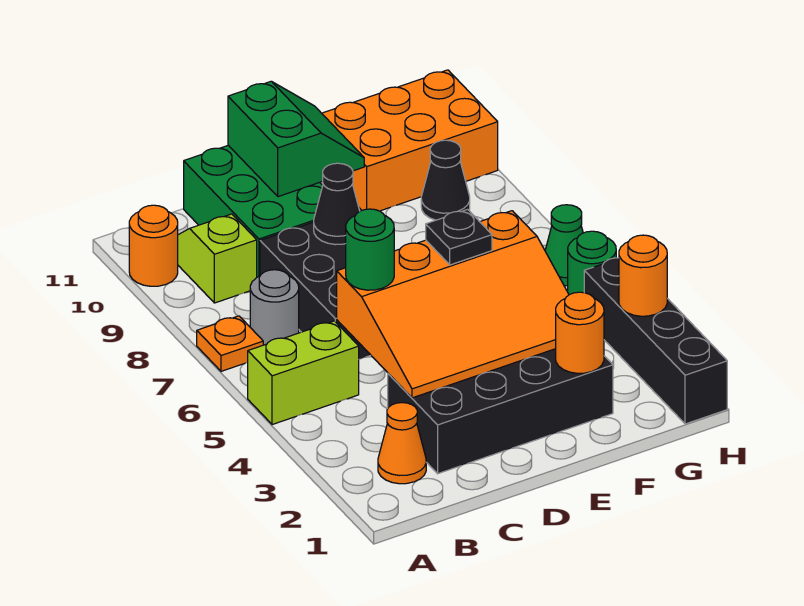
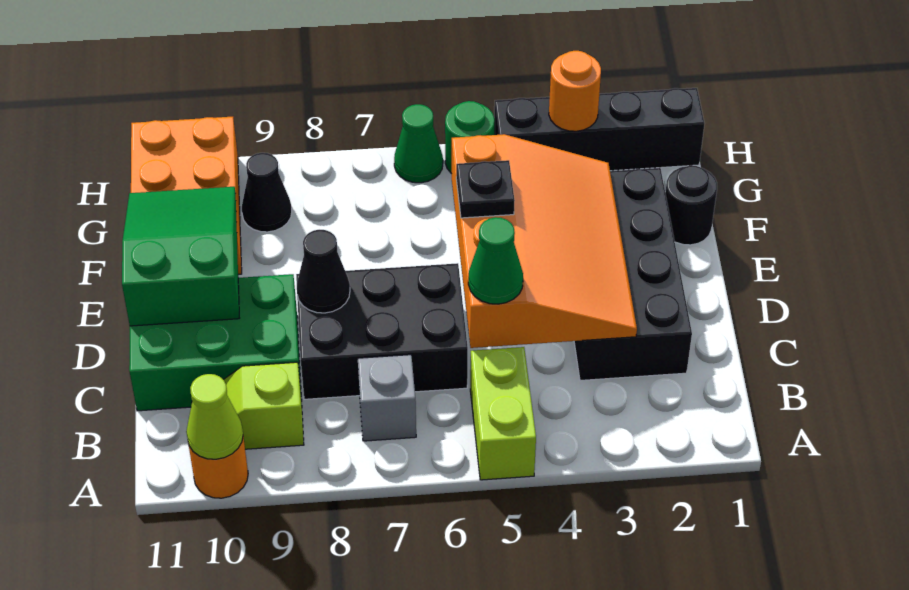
orange 1x1 plate [197,316,263,371] -> none
none -> lime 1x1 cone [186,374,243,459]
orange 1x1 cone [378,403,426,484] -> none
grey 1x1 round brick [250,270,299,345] -> grey 1x1 brick [358,355,416,441]
green 1x1 round brick [346,209,394,290] -> green 1x1 cone [468,217,523,304]
green 2x2 slope [228,81,364,197] -> green 2x3 slope [122,187,239,326]
none -> black 1x1 round brick [665,165,717,245]
orange 1x1 round brick [556,292,604,373] -> none

